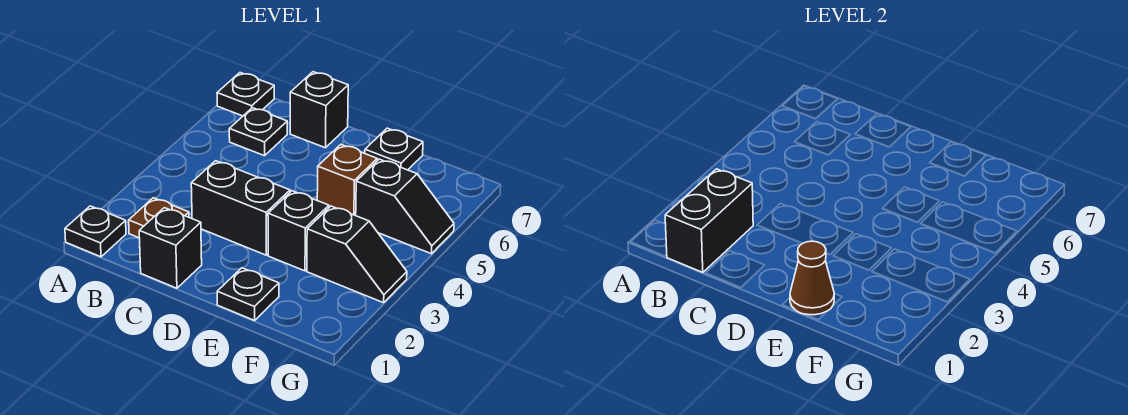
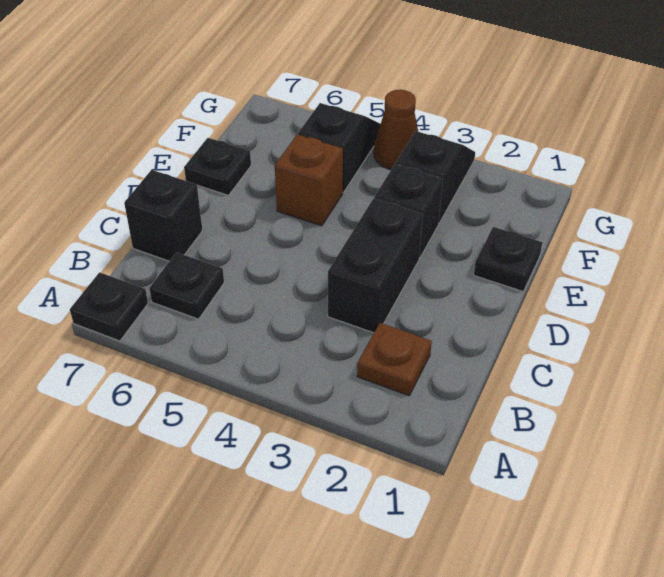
black 1x1 plate [65,206,126,257] -> none
black 1x2 brick [665,169,753,273] -> none
black 1x1 brick [139,208,202,288] -> none
brown 1x1 cone [790,241,834,315] -> brown 1x1 cone moved to [374,90,418,169]

